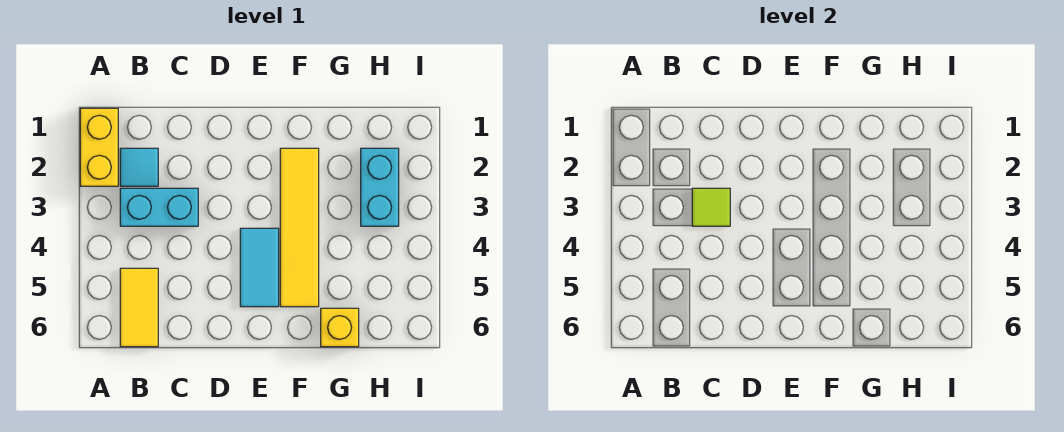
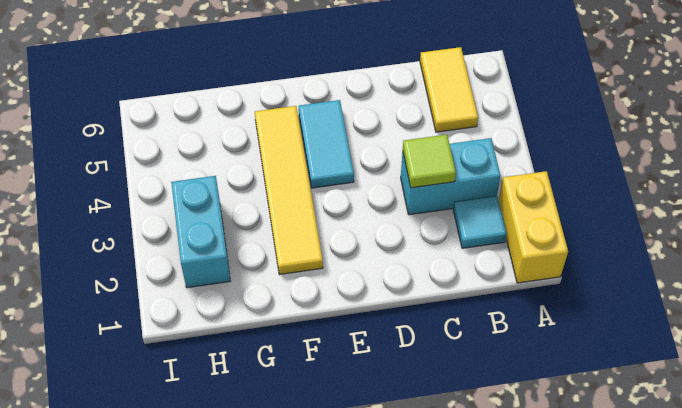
yellow 1x1 brick [321,308,359,347] -> none

